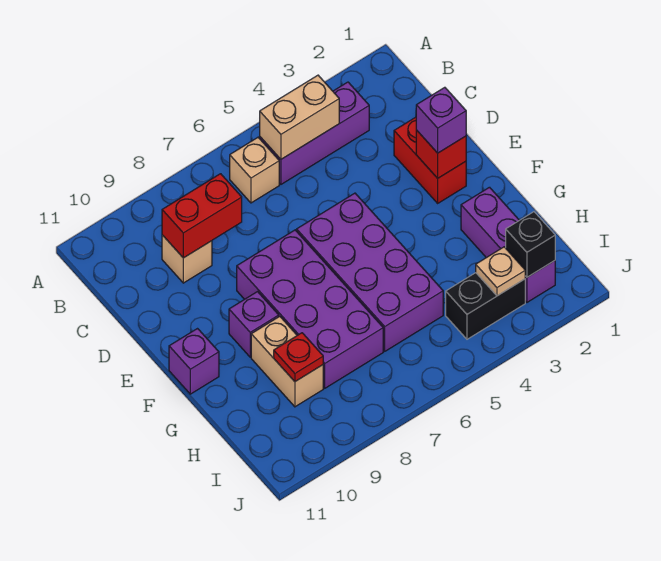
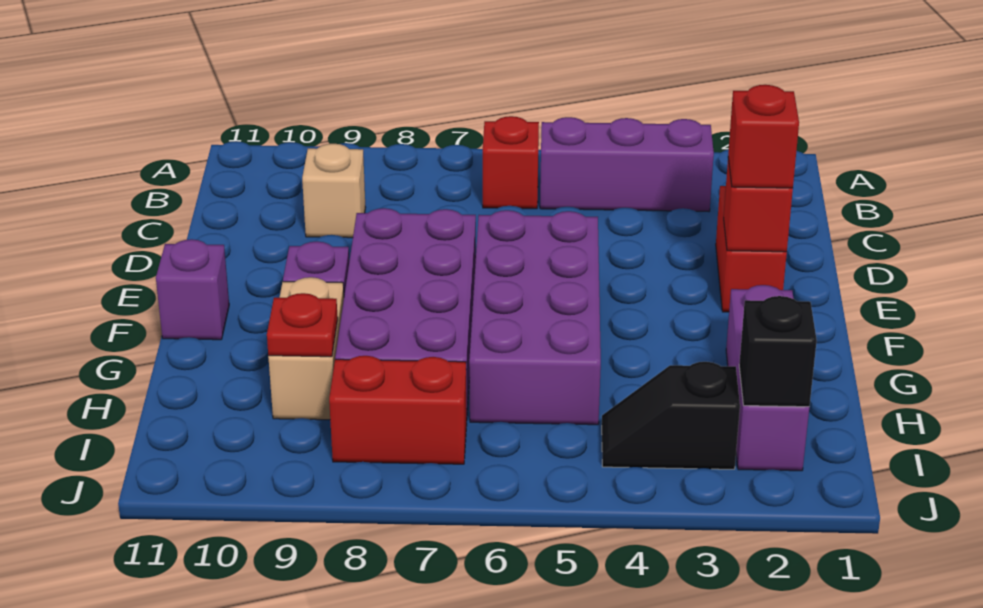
tan 1x2 brick [260,75,339,159] -> none
tan 1x1 brick [230,137,279,203] -> red 1x1 brick [483,116,539,209]
red 1x2 brick [162,174,242,258] -> red 1x2 brick moved to [329,356,467,464]
purple 1x1 brick [416,87,466,153] -> red 1x1 brick [728,85,799,188]
black 1x2 brick [446,273,525,339] -> black 1x2 slope [602,362,740,469]
tan 1x1 plate [476,247,525,296] -> none

